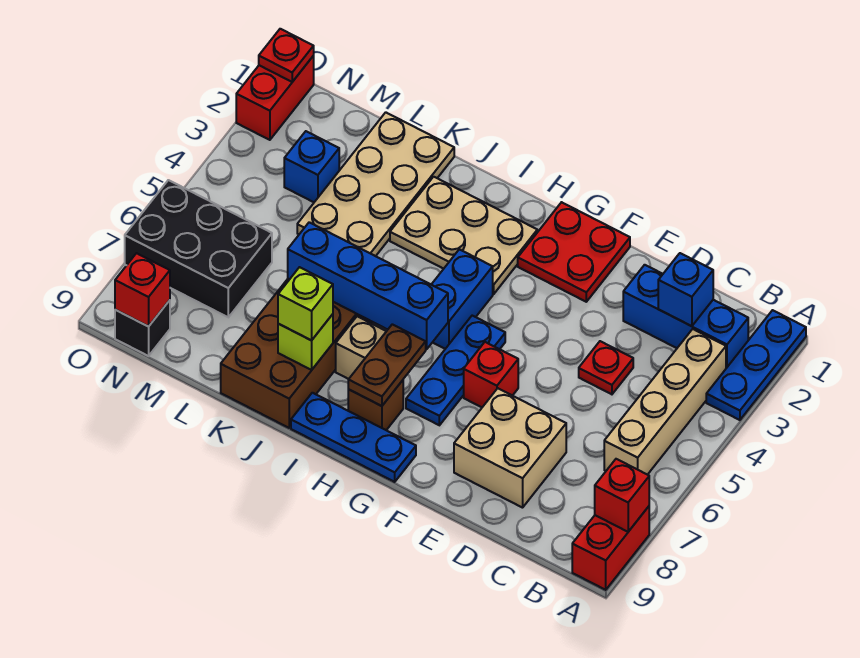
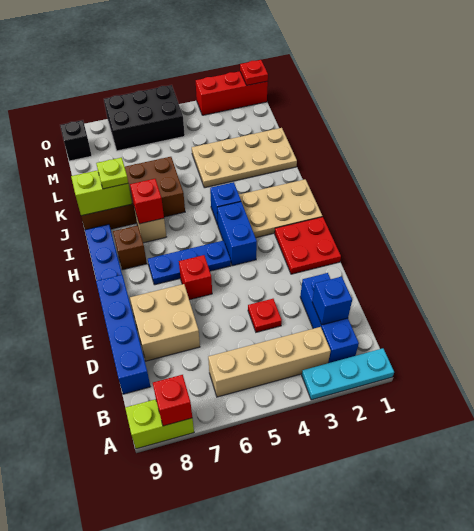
blue 1x3 plate [706,310,806,420] -> cyan 1x3 plate [302,348,394,400]
red 1x2 brick [572,506,649,590] -> lime 1x2 brick [125,399,194,449]
tan 2x3 plate [390,177,537,294] -> tan 2x3 plate turned to [239,179,322,238]
blue 1x2 brick [431,249,493,349] -> blue 1x2 brick turned to [217,202,257,266]
blue 1x4 brick [288,222,448,349] -> blue 1x4 brick moved to [96,275,151,394]
brown 1x2 plate [348,324,426,406] -> none
lime 1x1 brick [278,314,333,370] -> lime 1x2 brick [71,170,132,216]
lime 1x1 brick [278,267,333,340] -> lime 1x1 plate [96,158,128,189]
blue 1x1 brick [284,131,339,202] -> blue 1x1 brick moved to [210,182,241,225]
black 2x3 brick [125,180,272,317] -> black 2x3 brick turned to [104,85,185,151]
red 1x1 brick [115,253,170,327] -> red 1x1 brick moved to [130,179,164,224]
red 1x2 brick [236,56,314,140] -> red 1x3 brick [196,71,268,115]

